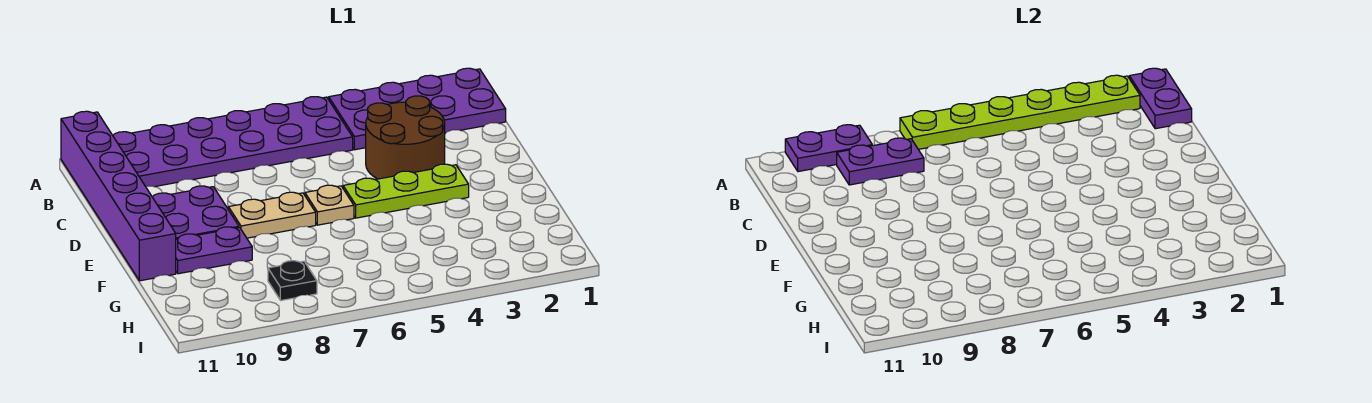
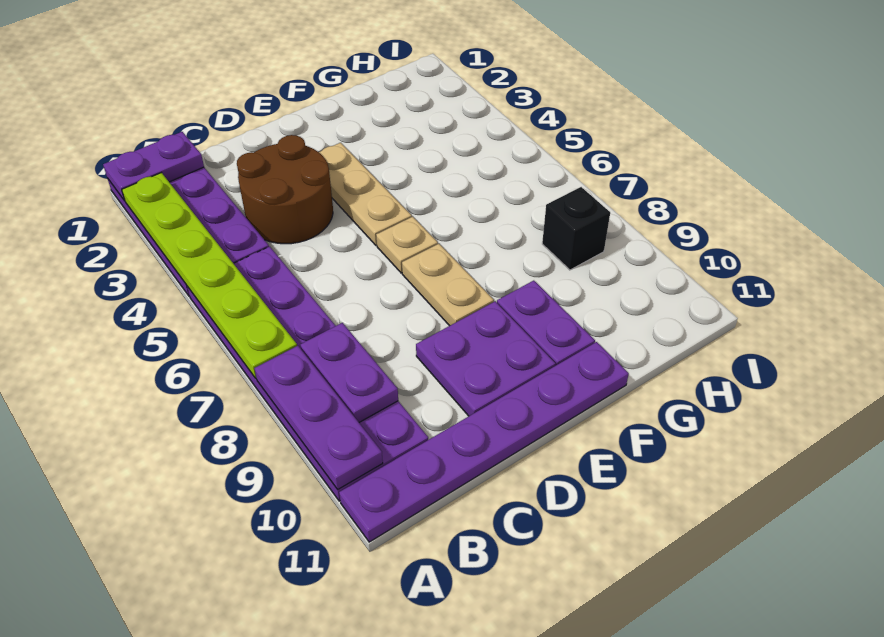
purple 1x2 plate [785,125,872,172] -> purple 1x3 plate [254,346,383,489]
purple 1x6 brick [61,111,176,281] -> purple 1x6 plate [339,342,629,542]
lime 1x3 plate [343,164,469,218] -> tan 1x3 plate [319,143,412,245]
black 1x1 plate [268,261,317,300] -> black 1x1 brick [542,187,610,270]

